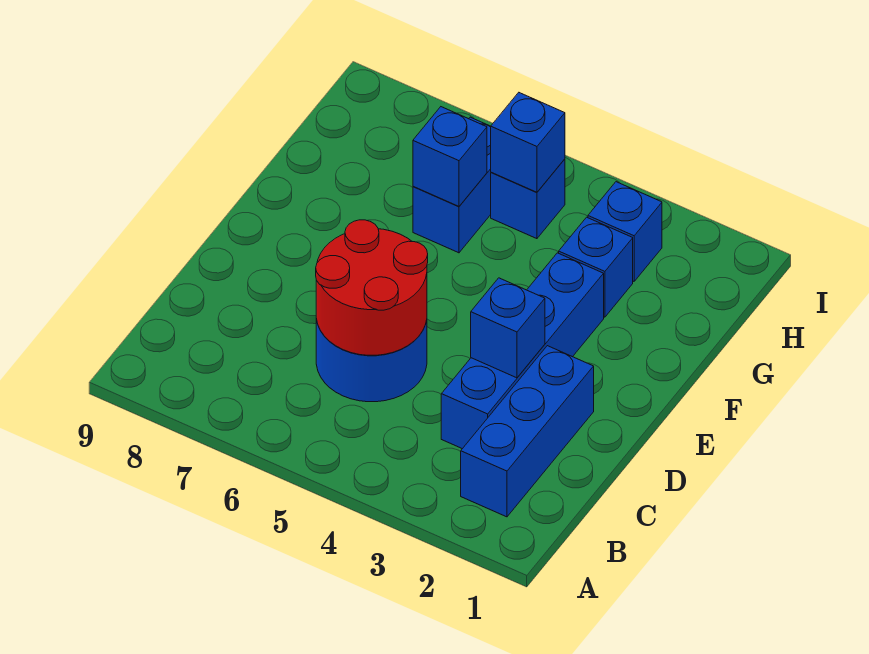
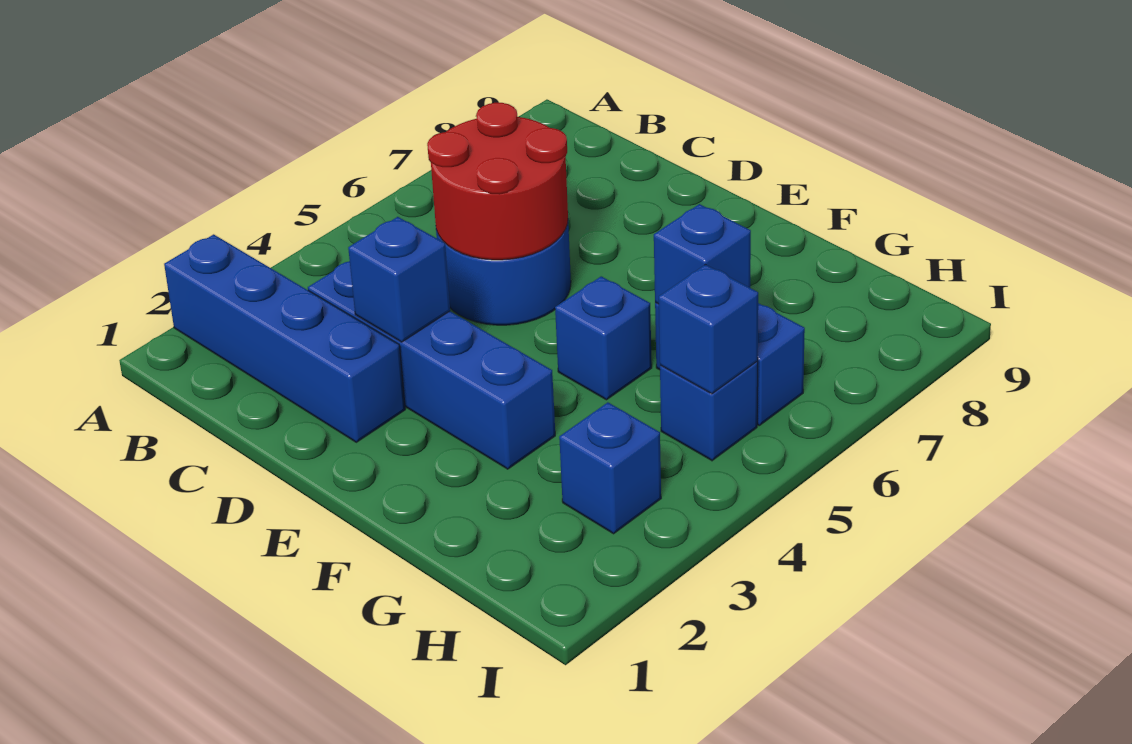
blue 1x3 brick [461,346,594,517] -> blue 1x4 brick [164,234,405,442]
blue 1x1 brick [559,217,633,317] -> blue 1x1 brick moved to [555,276,652,400]

